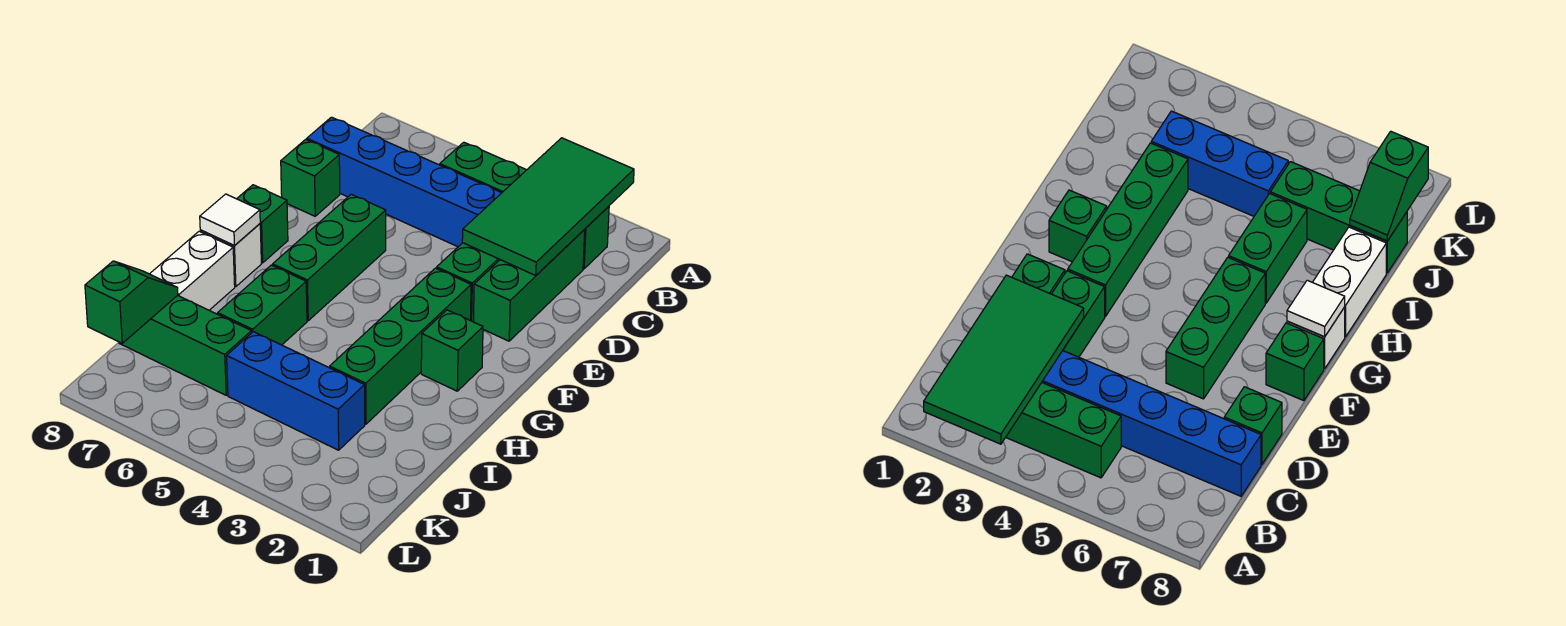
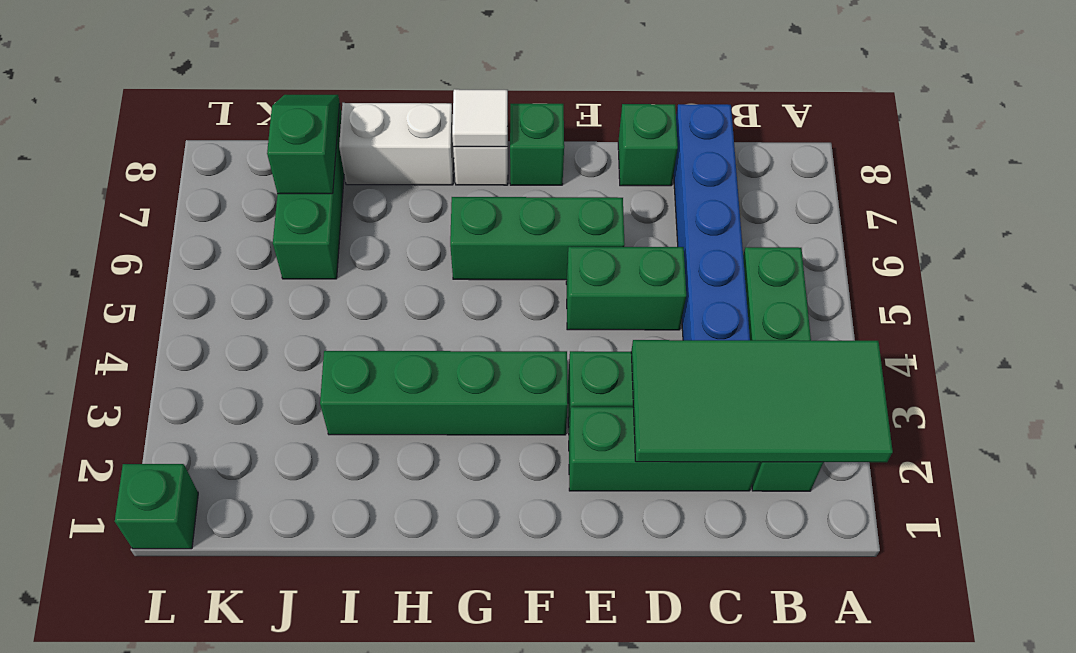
green 1x1 brick [421,310,483,391] -> green 1x1 brick moved to [115,464,198,549]
green 1x2 brick [218,265,307,345] -> green 1x2 brick moved to [566,247,686,330]
blue 1x3 brick [227,332,365,450] -> none
green 1x2 slope [85,261,178,343] -> green 1x2 slope turned to [267,95,340,194]

